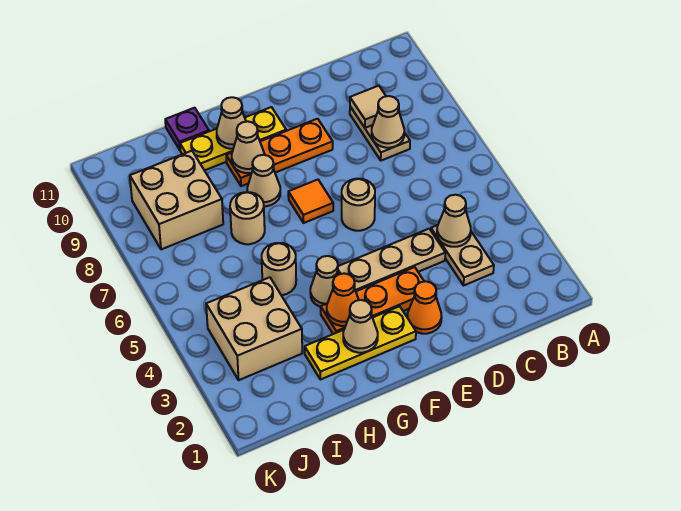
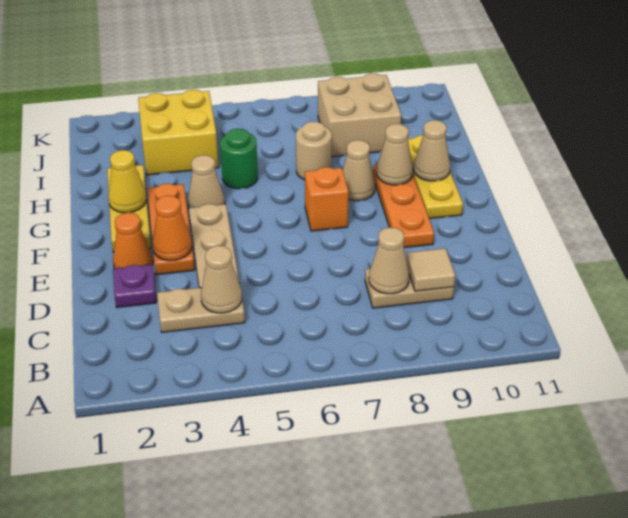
tan 1x1 round brick [342,179,375,231] -> none
orange 1x1 tile [288,180,333,223] -> orange 1x1 brick [305,167,349,231]
tan 1x1 cone [343,300,378,353] -> yellow 1x1 cone [108,150,146,213]
orange 1x1 cone [327,273,359,326] -> orange 1x1 cone moved to [152,196,192,261]
tan 1x1 round brick [262,243,296,295] -> green 1x1 round brick [220,129,258,189]
purple 1x1 plate [165,108,209,150] -> purple 1x1 plate moved to [113,265,156,307]
tan 2x2 brick [206,277,302,380] -> yellow 2x2 brick [138,90,219,175]

